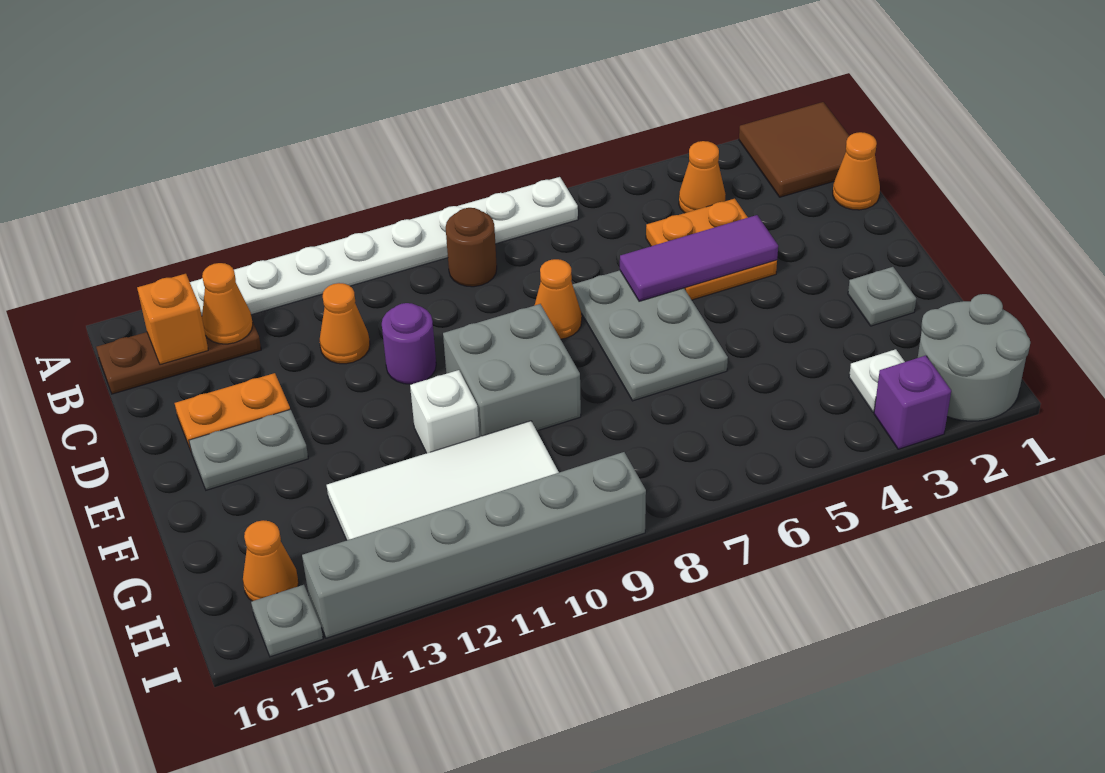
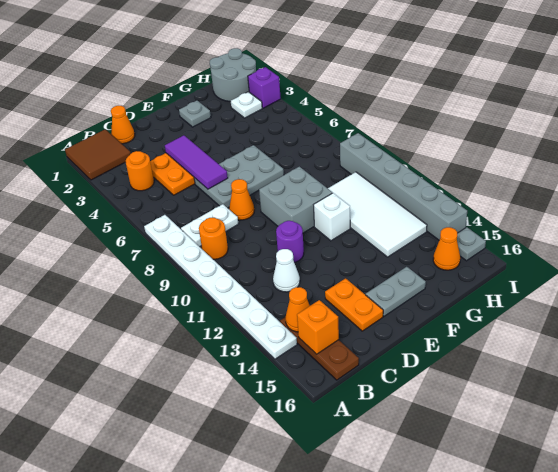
orange 1x1 cone [679,141,726,213] -> orange 1x1 round brick [125,151,154,191]
none -> white 1x2 plate [181,204,238,247]
brown 1x1 round brick [446,208,497,287] -> orange 1x1 round brick [199,218,228,259]
orange 1x1 cone [319,283,370,364] -> white 1x1 cone [273,249,300,292]
grey 1x2 plate [189,409,308,490] -> grey 1x2 plate turned to [366,267,426,316]

